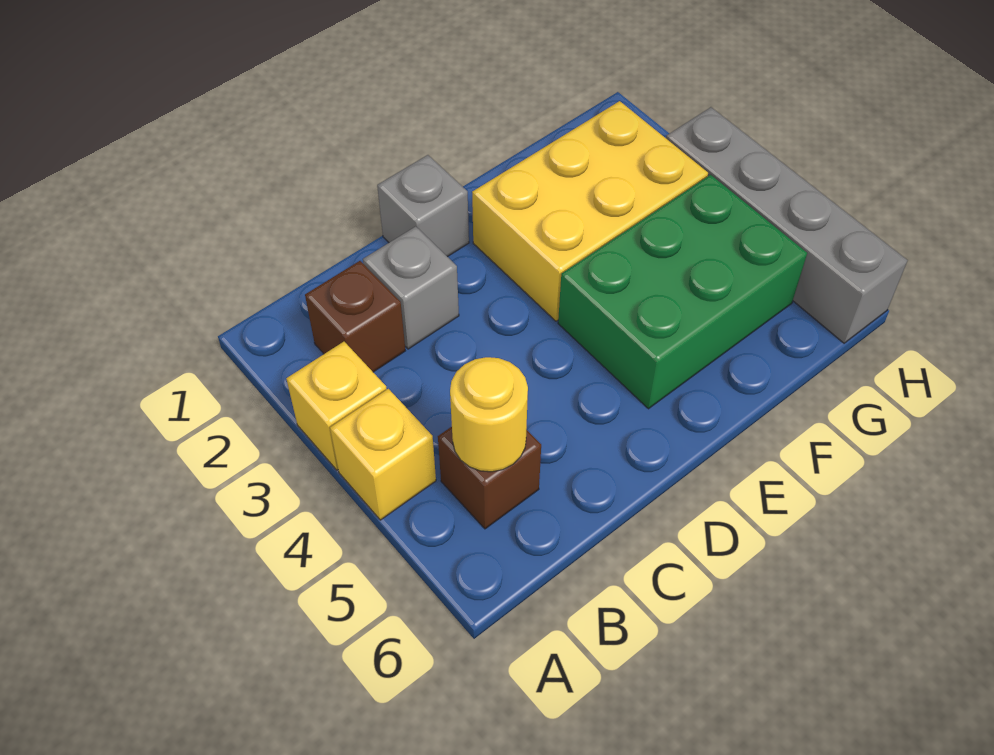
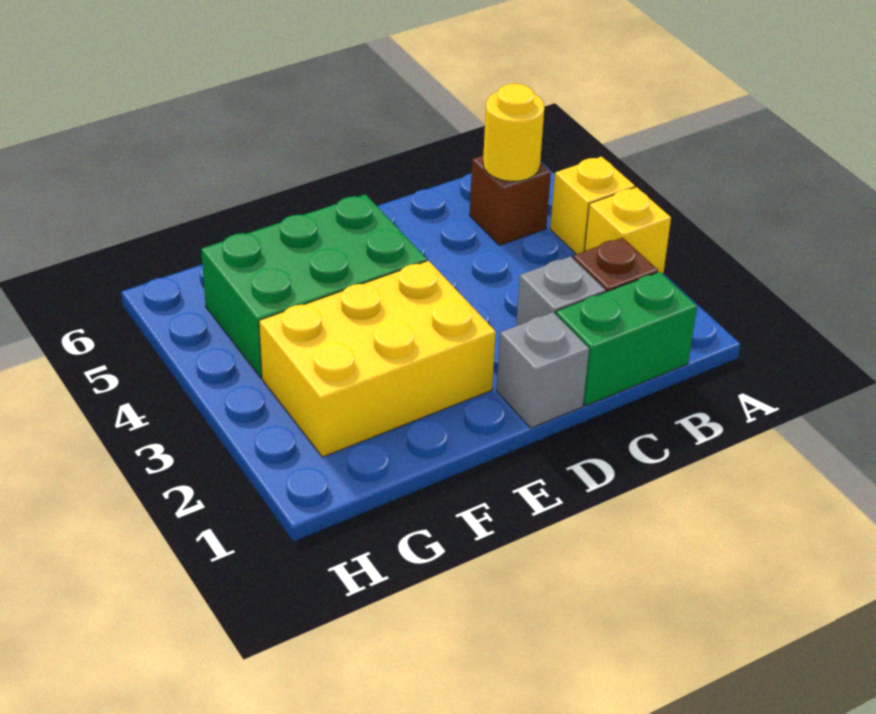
none -> green 1x2 brick [556,272,697,406]
grey 1x4 brick [666,107,908,343] -> none

